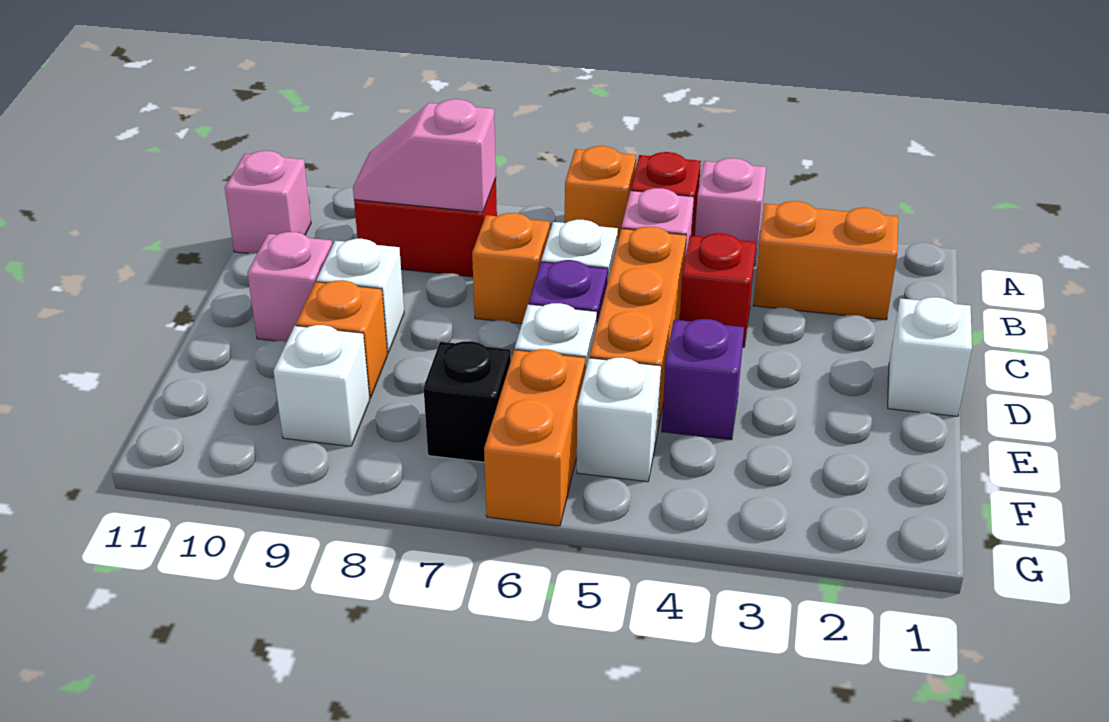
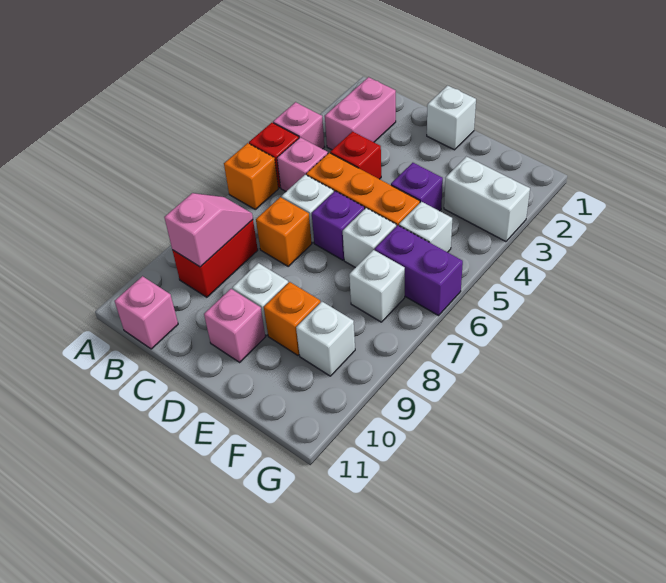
orange 1x2 brick [753,201,898,320] -> pink 1x2 brick [325,77,396,150]
pink 1x2 slope [353,99,496,212] -> pink 1x2 slope turned to [164,193,253,267]
none -> white 1x2 brick [444,157,530,242]
orange 1x2 brick [484,349,585,526] -> purple 1x2 brick [375,225,463,316]
black 1x1 brick [424,341,511,462] -> white 1x1 brick [349,250,405,322]

